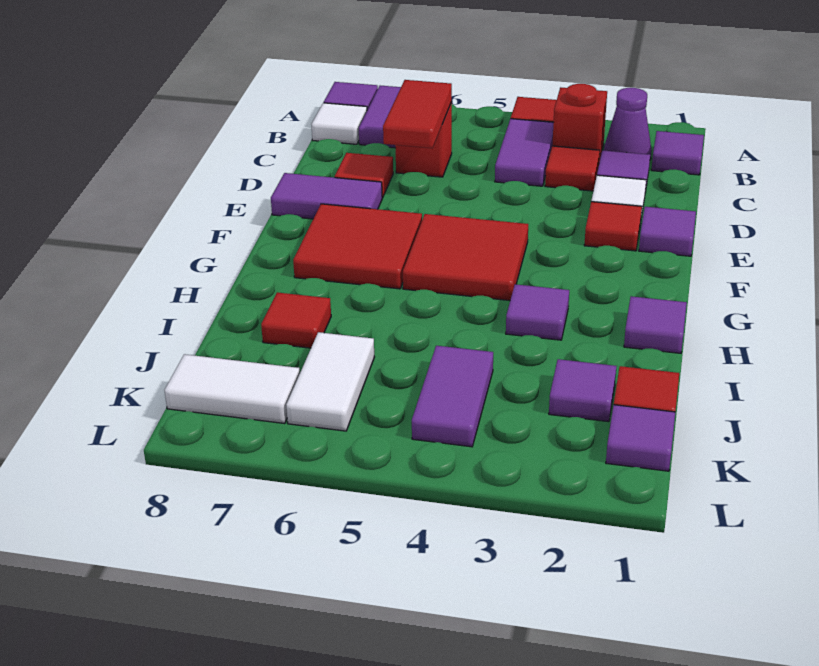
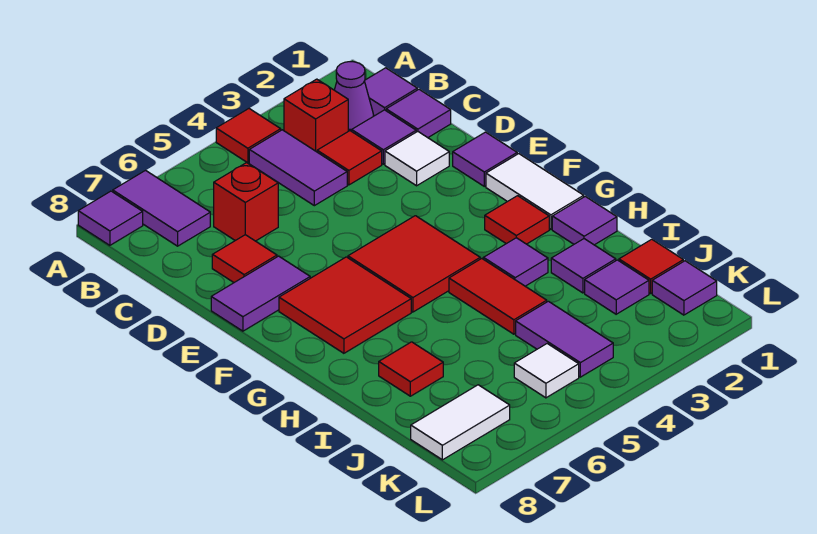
white 1x1 tile [311,103,367,144] -> white 1x1 tile moved to [514,344,579,398]
none -> purple 1x1 tile [386,89,451,138]
red 1x2 tile [383,80,452,148] -> red 1x2 tile moved to [449,259,547,334]
red 1x1 tile [584,202,642,251] -> red 1x1 tile moved to [485,196,549,244]
none -> purple 1x1 tile [551,239,616,293]
white 1x2 tile [286,332,374,431] -> white 1x2 tile moved to [486,154,584,229]

